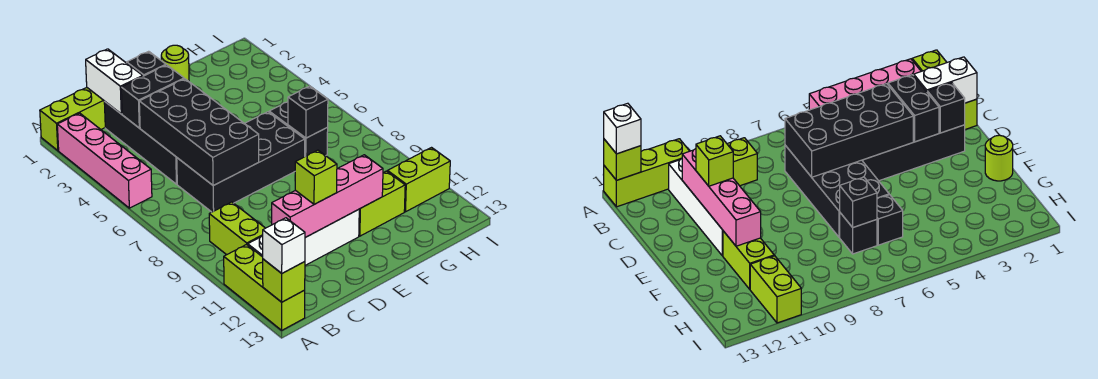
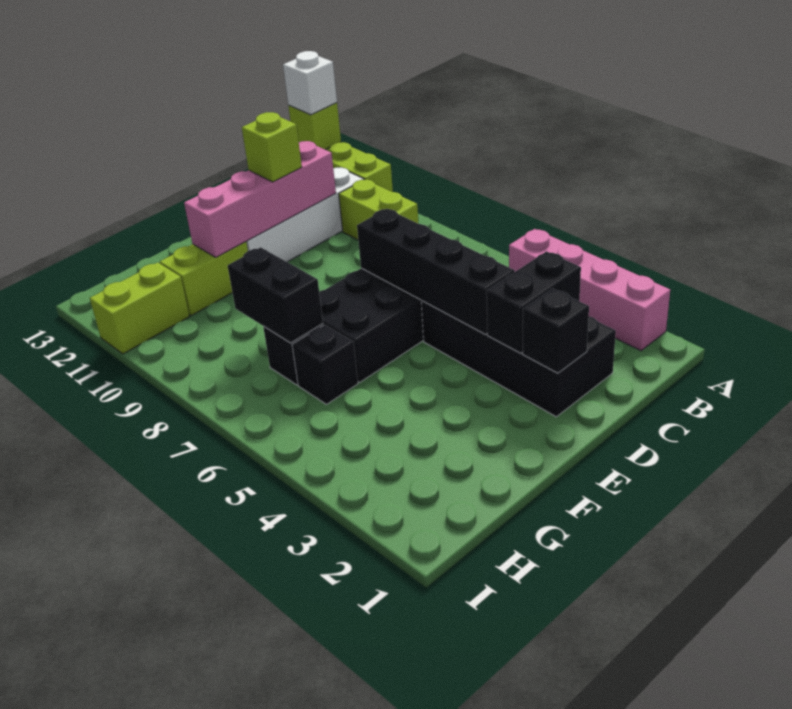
lime 1x3 brick [40,88,105,151] -> none
white 1x2 brick [86,49,143,114] -> none
black 2x4 brick [139,79,259,185] -> black 1x4 brick [357,209,515,334]
lime 1x1 round brick [161,45,189,81] -> none
black 1x1 brick [288,86,328,138] -> black 1x2 brick [228,247,323,343]

